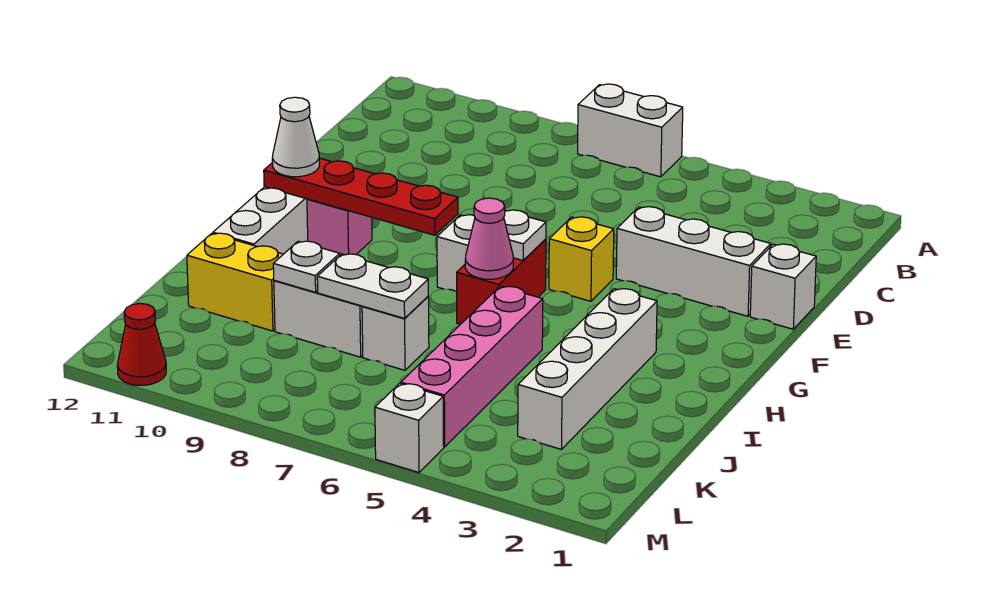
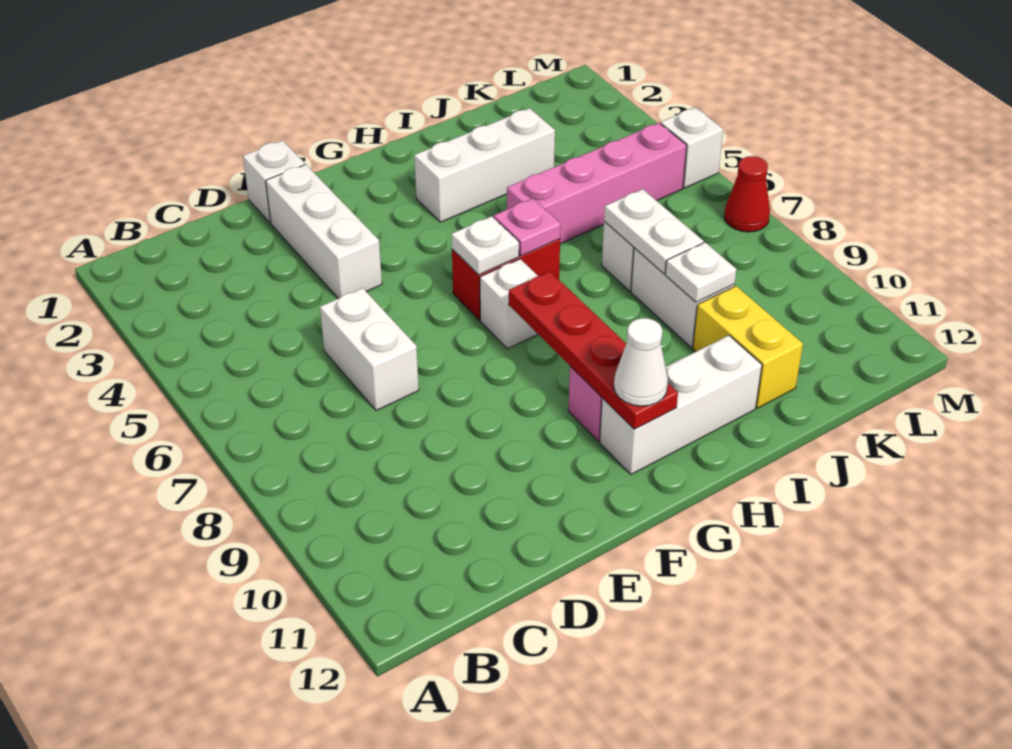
white 1x2 brick [578,84,683,177] -> white 1x2 brick moved to [320,288,419,411]
yellow 1x1 brick [549,217,614,301] -> none
white 1x4 brick [518,289,657,449] -> white 1x3 brick [414,108,555,222]
pink 1x1 cone [465,198,513,279] -> pink 1x1 plate [494,199,561,256]
red 1x1 cone [117,304,166,385] -> red 1x1 cone moved to [724,156,770,232]

